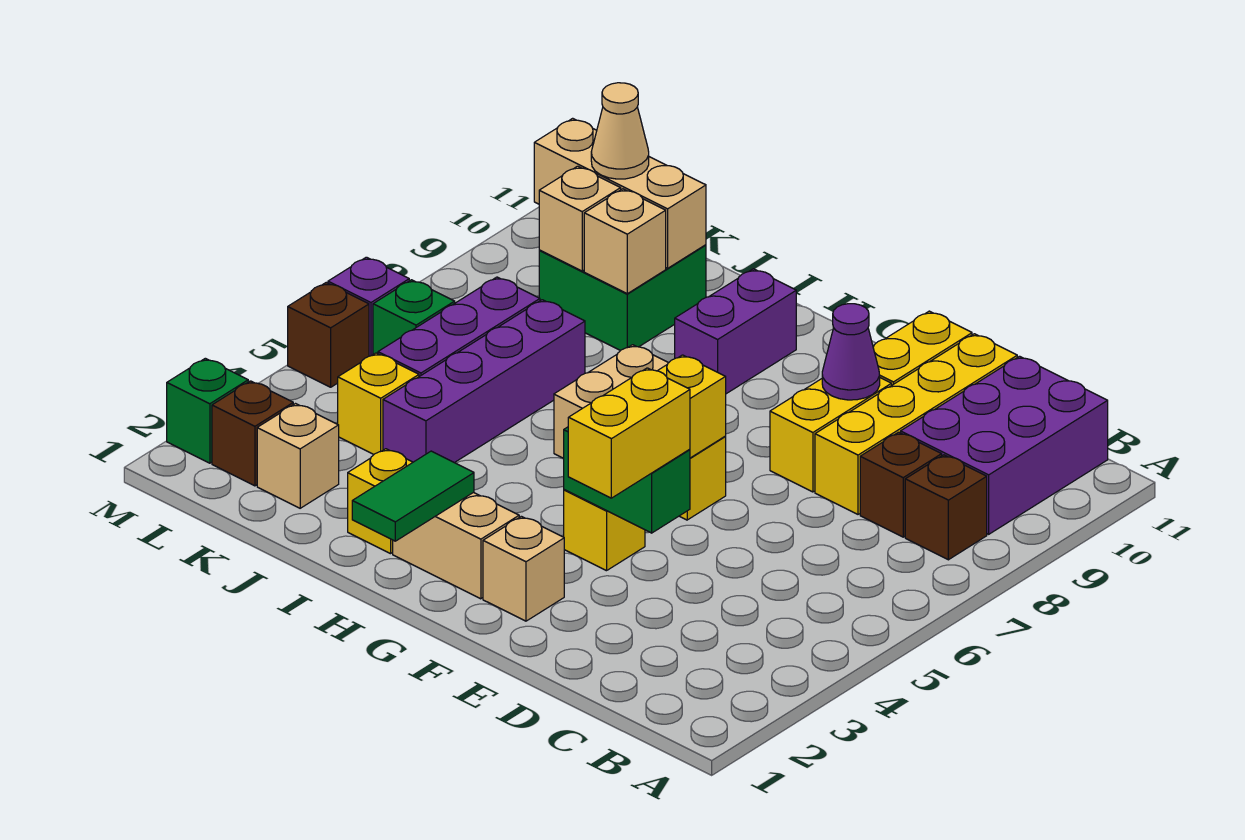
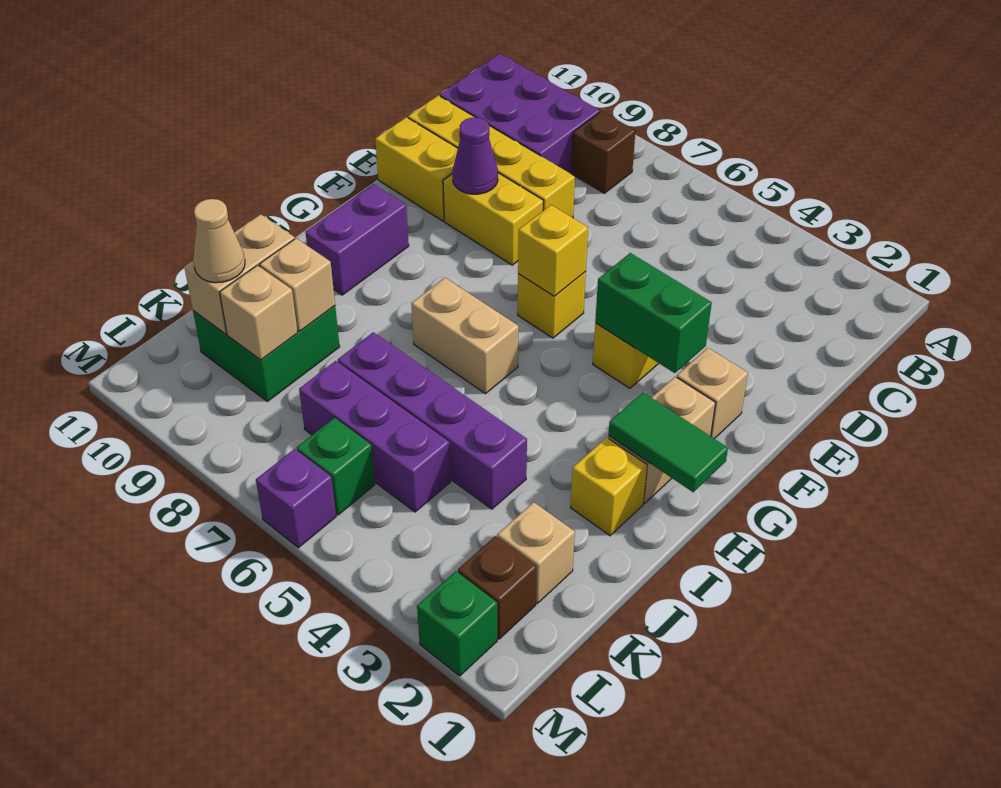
brown 1x1 brick [860,432,942,537] -> none
yellow 1x2 brick [568,368,690,498] -> none
green 1x2 brick [564,427,690,533] -> green 1x2 brick turned to [595,253,712,373]
purple 1x2 brick [675,269,796,394] -> purple 1x2 brick turned to [305,184,409,295]
tan 1x3 brick [534,118,706,268] -> tan 1x2 brick [184,214,295,334]
yellow 1x1 brick [338,353,419,454] -> none
brown 1x1 brick [288,283,369,387] -> none

